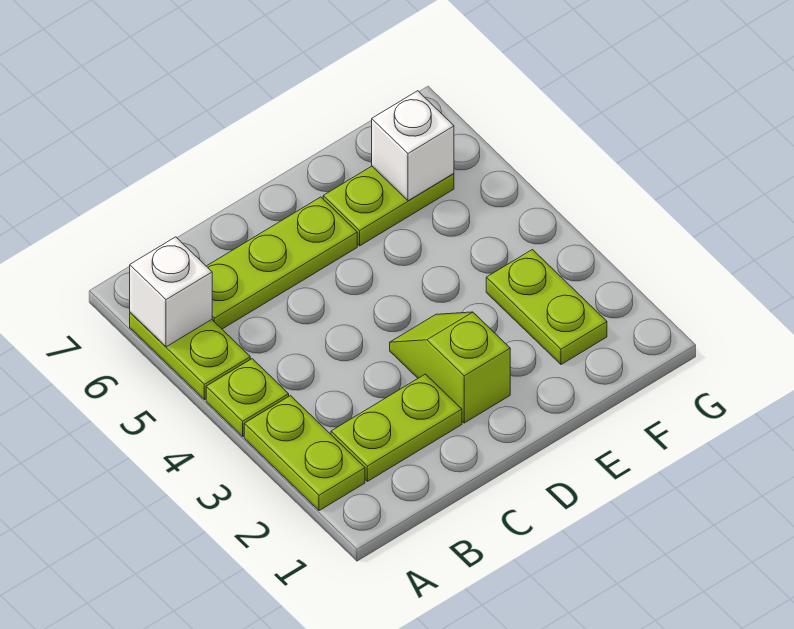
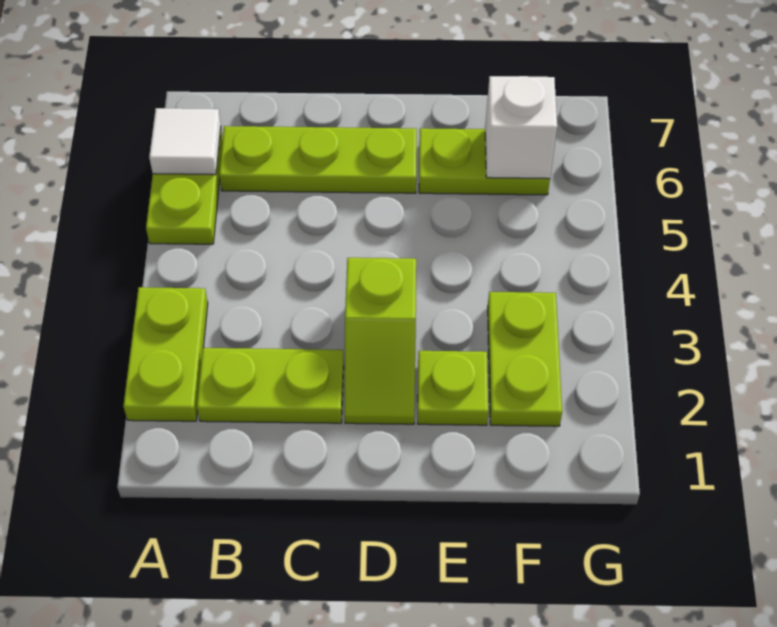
lime 1x1 plate [206,359,289,437] -> lime 1x1 plate moved to [418,351,488,425]
white 1x1 brick [130,237,212,347] -> white 1x1 tile [149,108,221,175]
lime 1x2 slope [390,312,510,423] -> lime 1x2 slope turned to [345,258,416,424]

